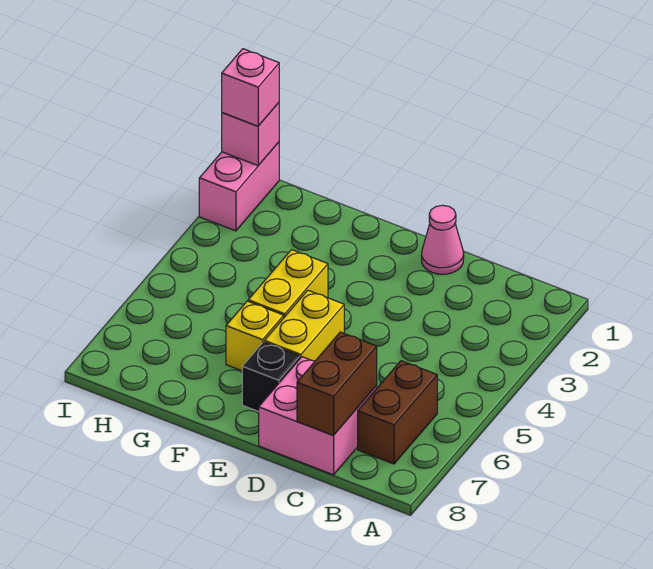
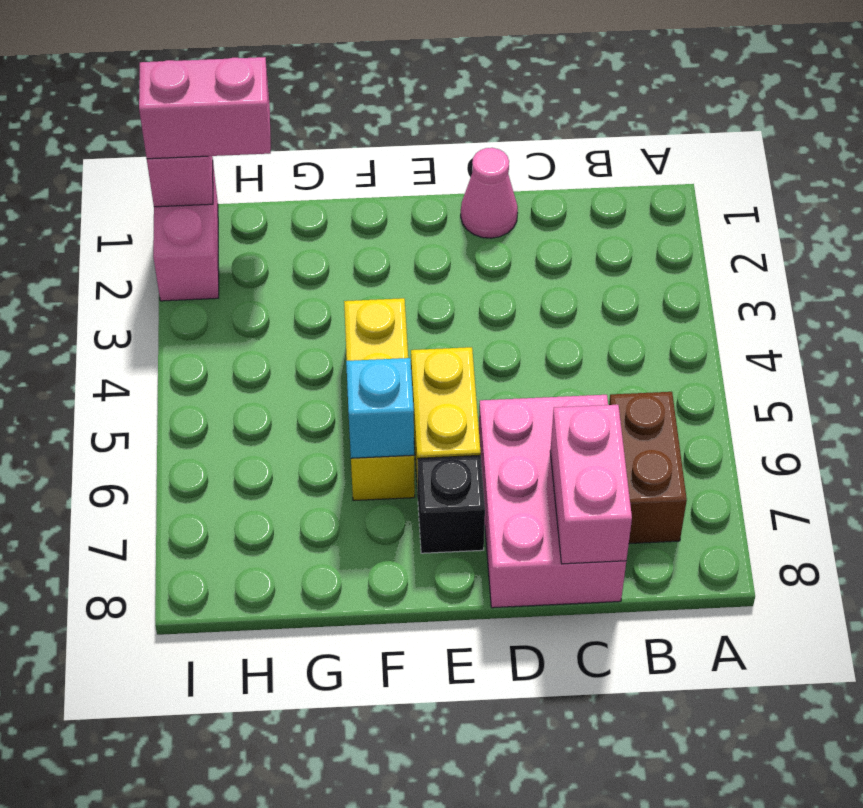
pink 2x2 brick [259,357,377,475] -> pink 2x3 brick [479,395,626,608]
brown 1x2 brick [297,332,377,436] -> pink 1x2 brick [550,405,632,564]
none -> cyan 1x1 brick [346,358,414,458]
pink 1x1 brick [222,49,279,126] -> pink 1x2 brick [139,57,271,159]

